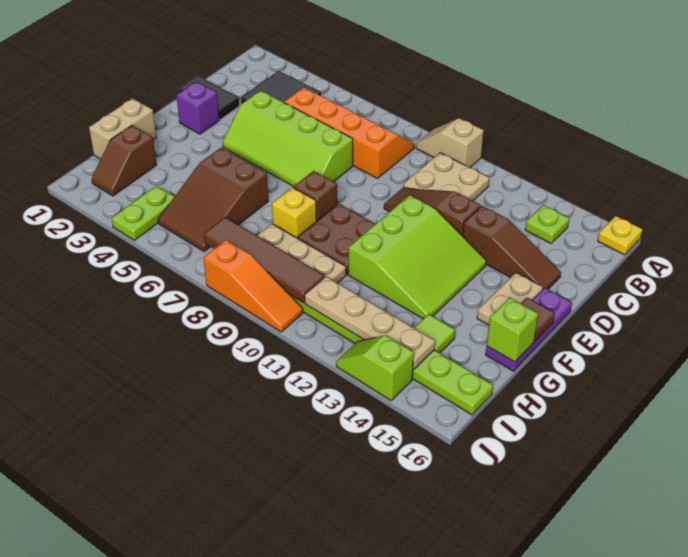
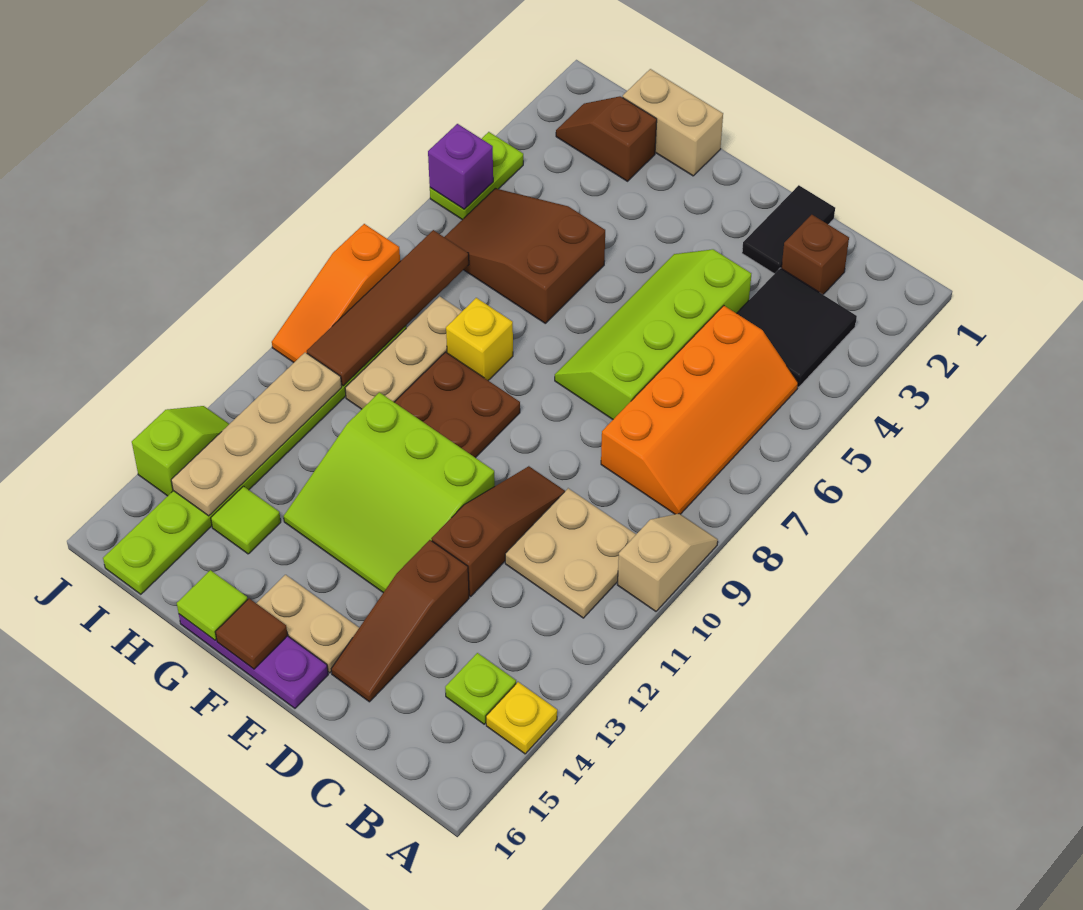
yellow 1x1 plate [598,216,642,255] -> yellow 1x1 plate moved to [486,682,557,754]
purple 1x1 brick [176,82,219,134] -> purple 1x1 brick moved to [428,124,493,209]
brown 1x1 brick [293,171,337,221] -> brown 1x1 brick moved to [781,215,849,294]
lime 1x1 brick [487,298,538,362] -> lime 1x1 tile [177,570,248,640]
lime 1x2 plate [112,186,175,240] -> lime 1x2 plate turned to [430,132,523,220]

